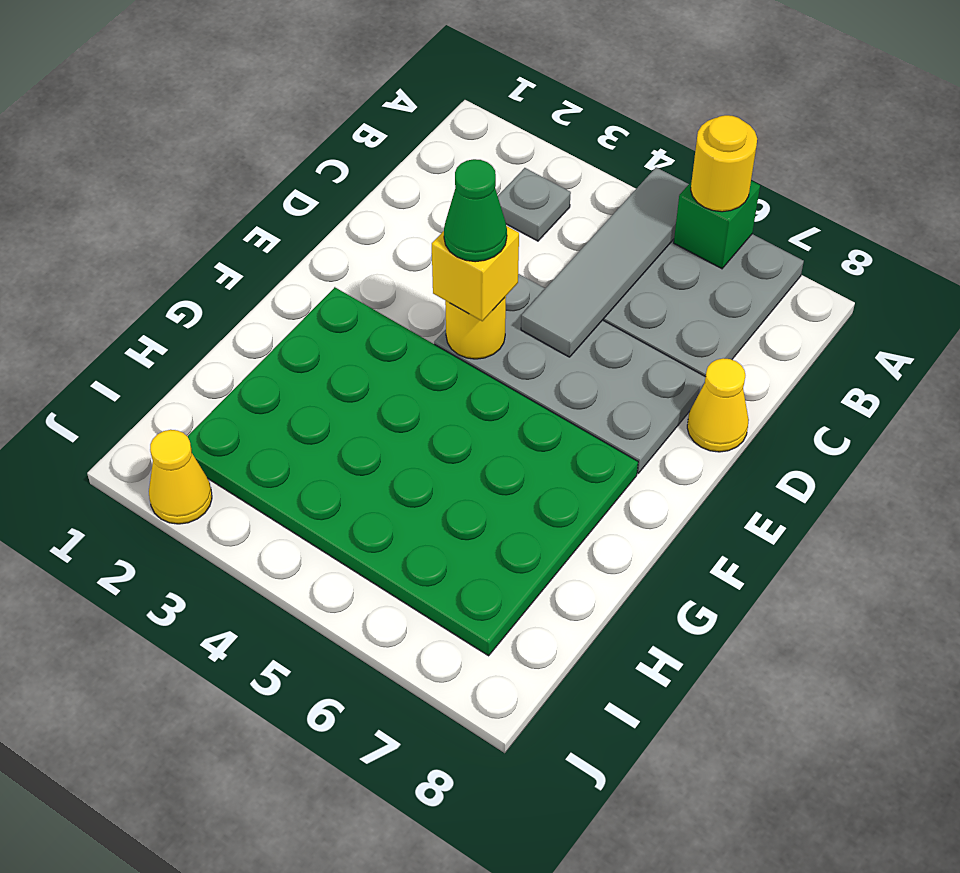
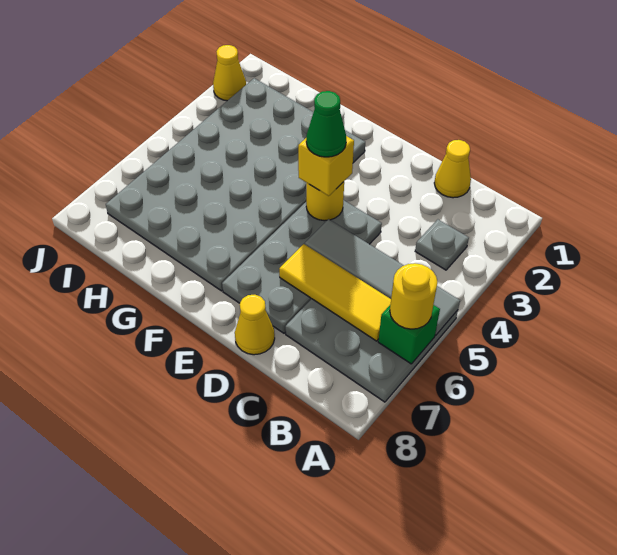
none -> yellow 1x3 tile [279,244,391,341]
none -> yellow 1x1 cone [434,140,471,198]
green 4x6 plate [187,287,638,656] -> grey 4x6 plate [106,78,365,291]

